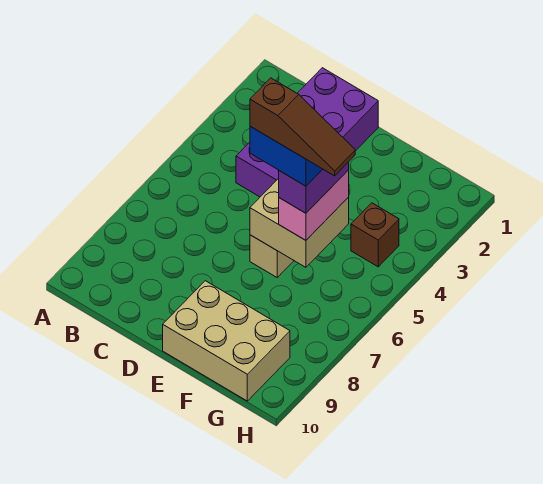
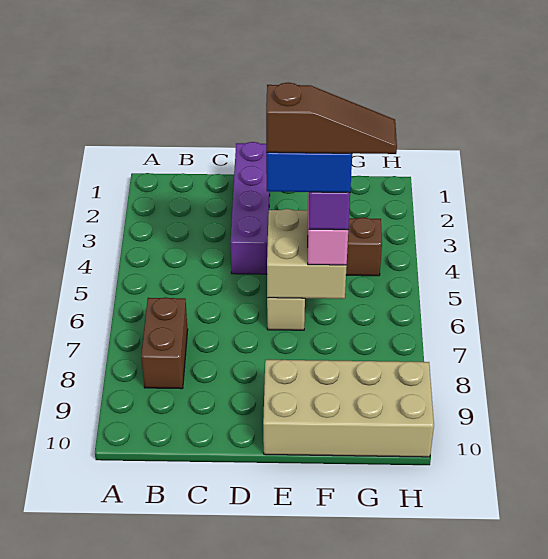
none -> brown 1x2 brick [141,297,188,389]
purple 2x4 brick [236,68,378,197] -> purple 1x4 brick [230,142,270,274]
tan 2x3 brick [163,281,290,401] -> tan 2x4 brick [263,360,434,457]

